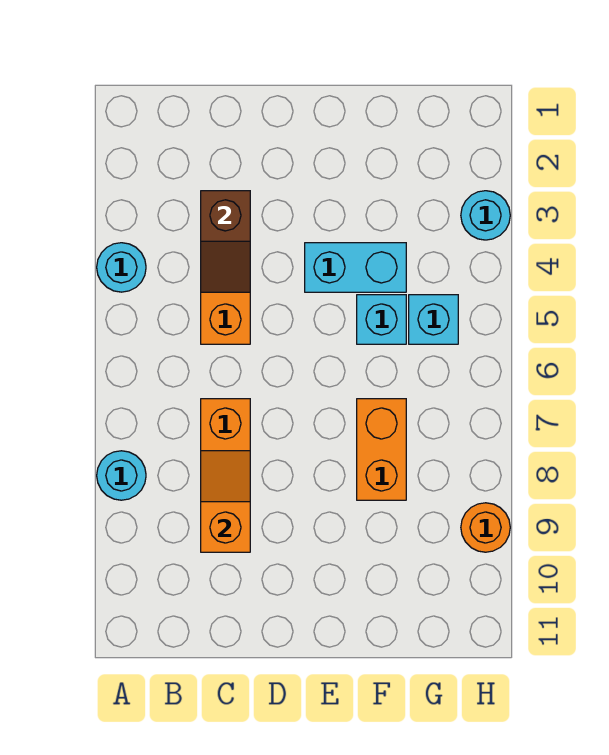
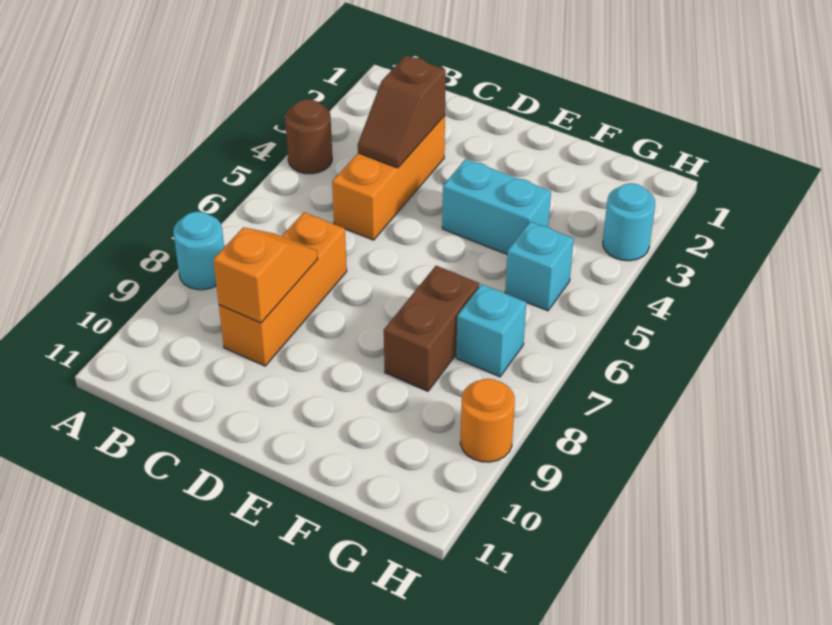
cyan 1x1 round brick [97,243,146,292] -> brown 1x1 round brick [285,99,332,174]
cyan 1x1 brick [357,295,406,344] -> cyan 1x1 brick moved to [456,284,526,377]
orange 1x2 brick [357,399,406,500] -> brown 1x2 brick [384,266,479,391]

